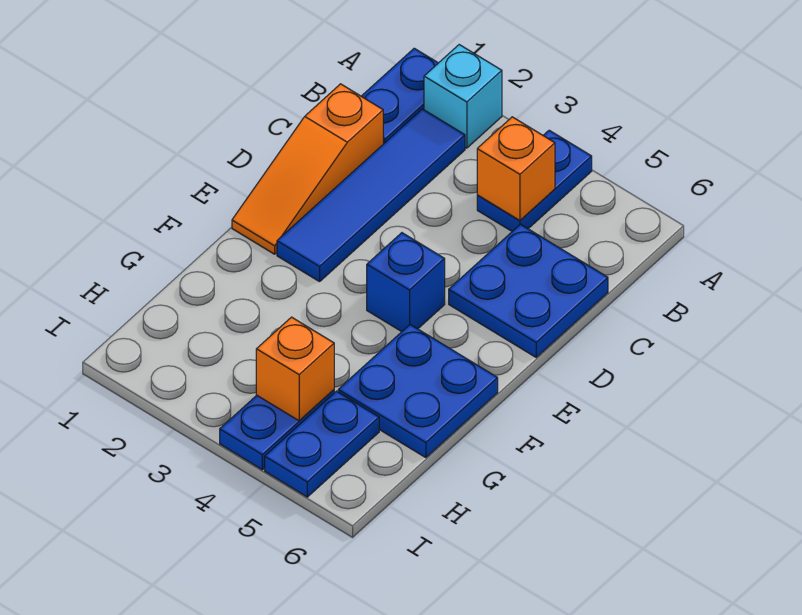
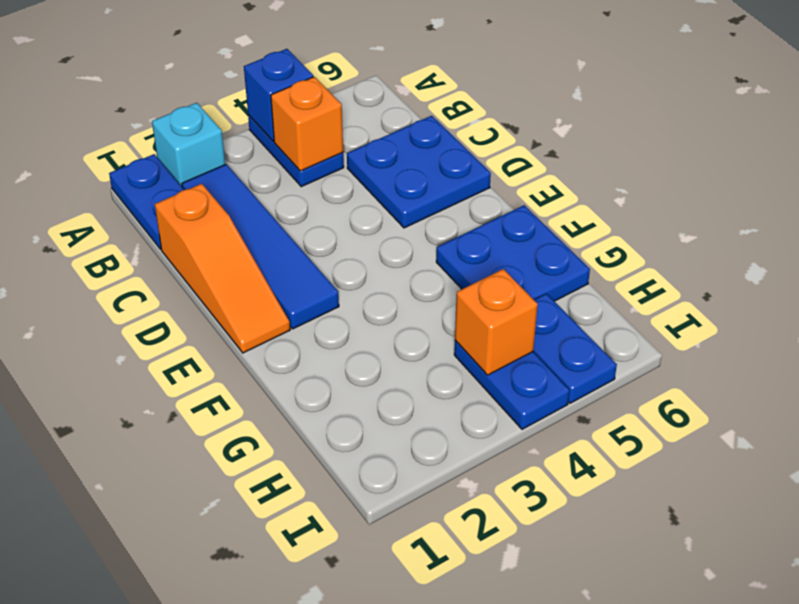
blue 1x1 brick [367,233,445,332] -> blue 1x1 brick moved to [244,49,313,141]

